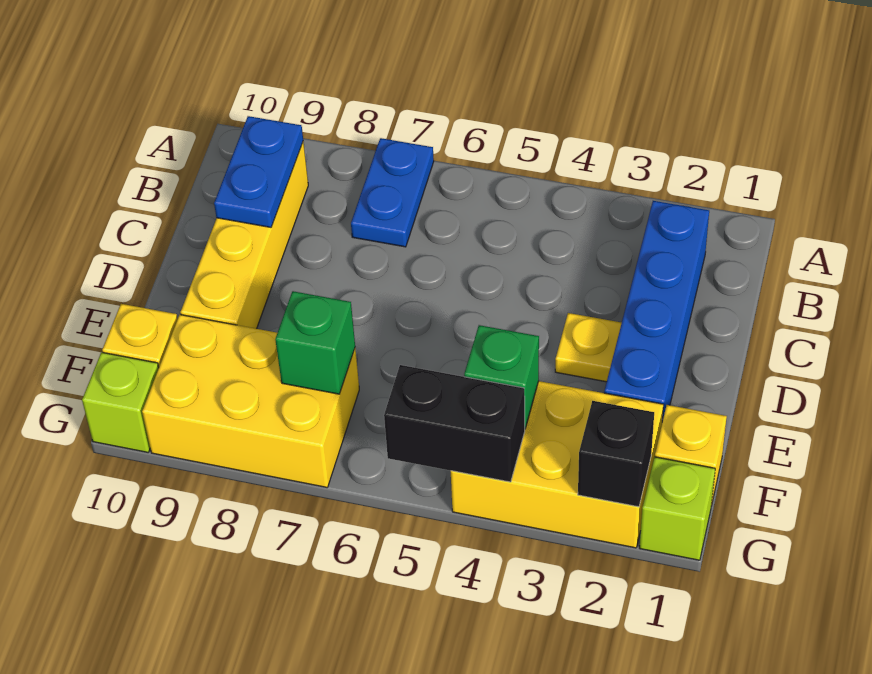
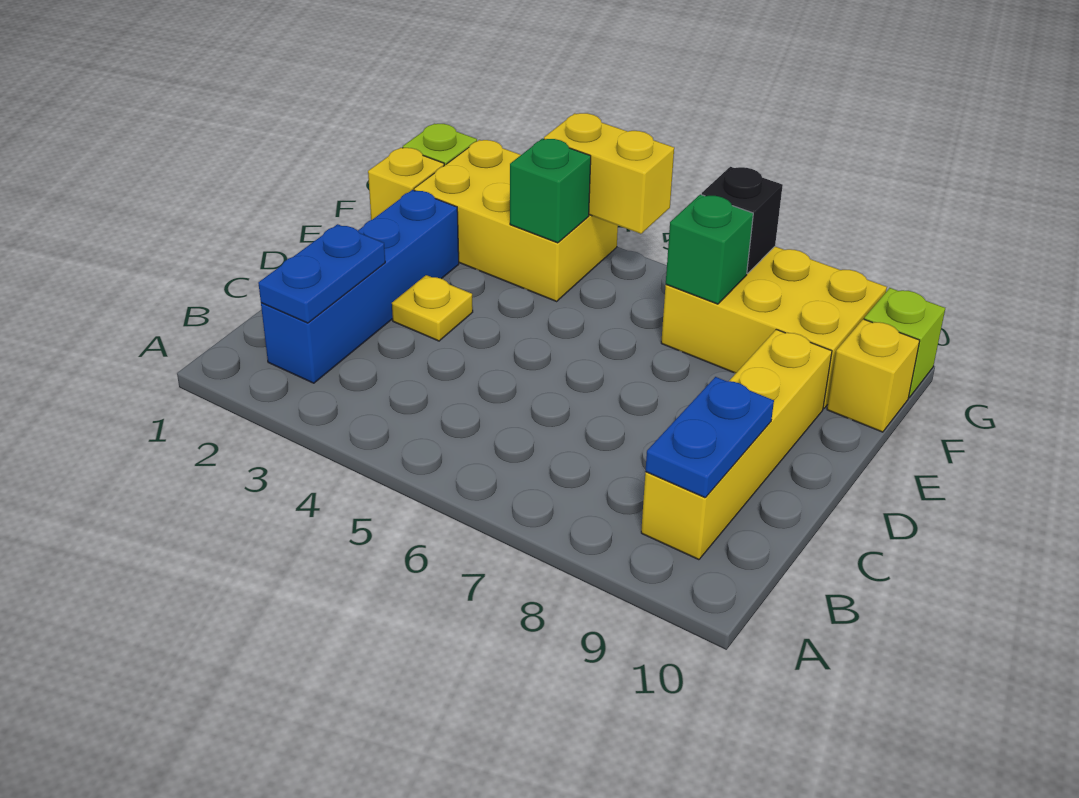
blue 1x2 plate [351,138,434,247] -> blue 1x2 plate moved to [258,224,385,323]
black 1x1 brick [578,401,654,507] -> black 1x1 brick moved to [702,167,783,273]
black 1x2 brick [384,365,525,482] -> yellow 1x2 brick [544,113,674,234]

